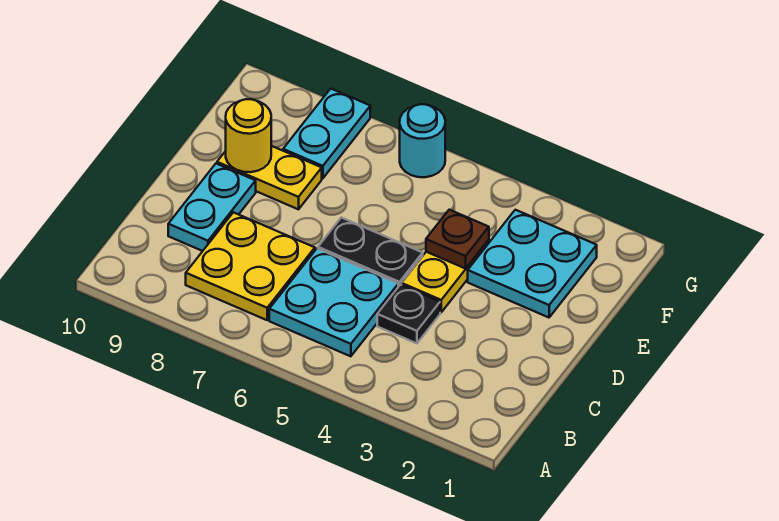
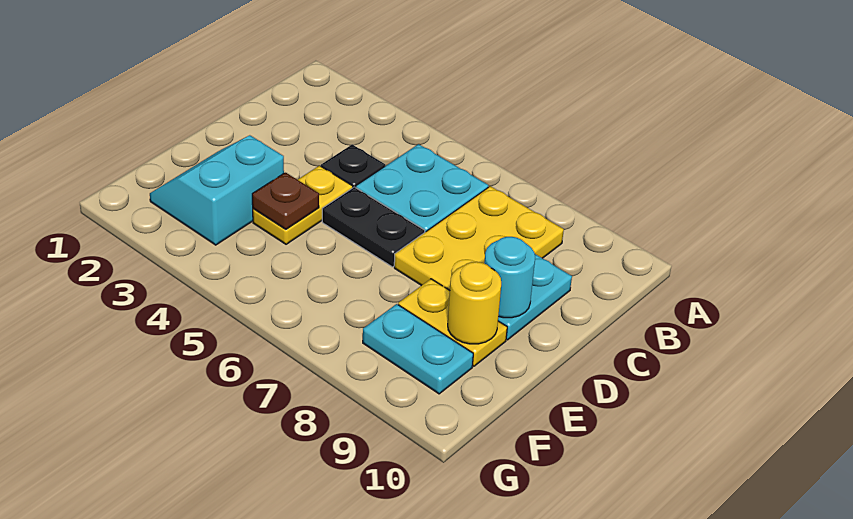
yellow 2x2 plate [186,212,315,320] -> yellow 2x3 plate [394,186,564,290]
cyan 2x2 plate [468,210,597,317] -> cyan 2x2 slope [150,135,284,245]
cyan 1x2 plate [283,89,370,178] -> cyan 1x2 plate turned to [363,304,473,394]
cyan 1x1 round brick [400,104,445,177] -> cyan 1x1 round brick moved to [484,237,535,318]

